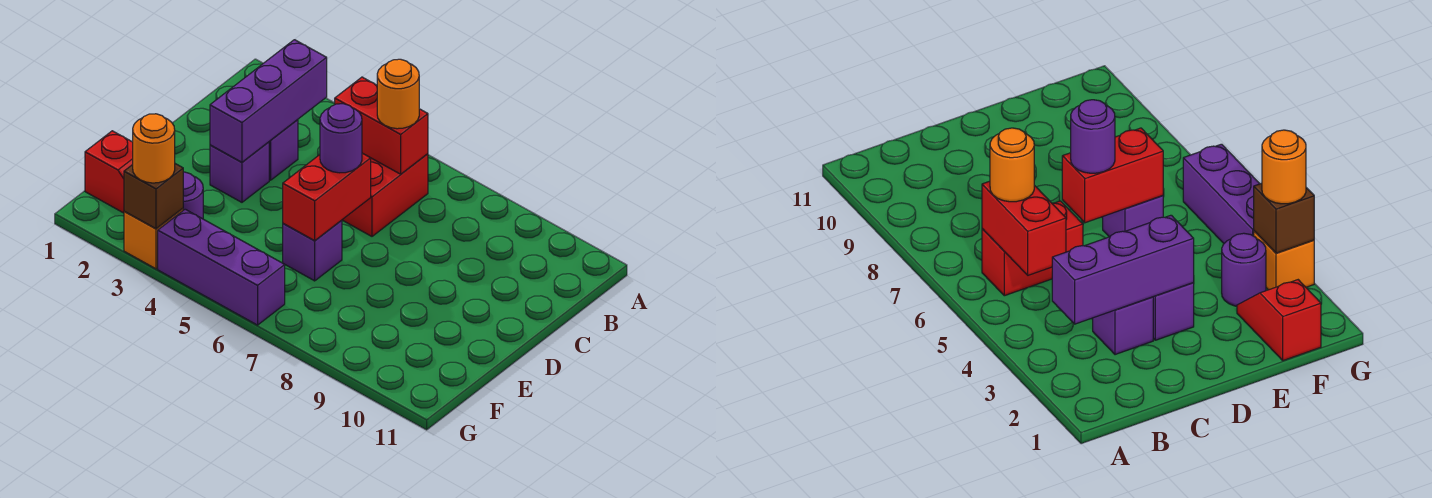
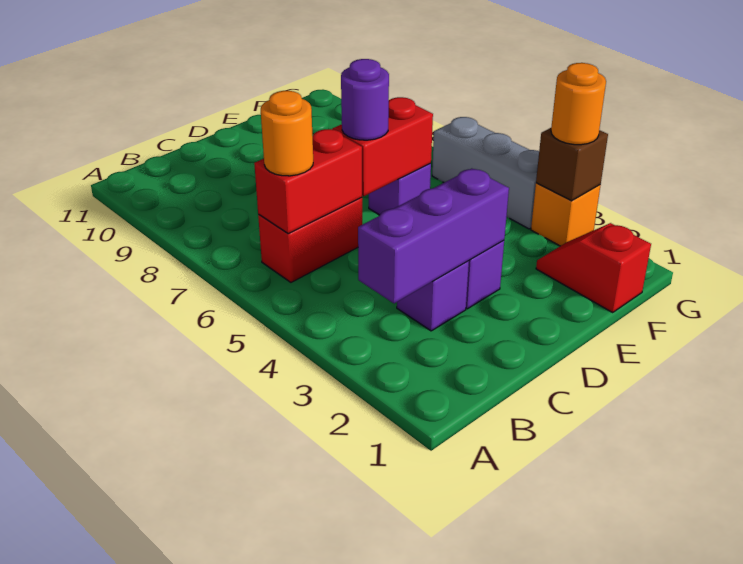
red 1x2 brick [335,77,428,174] -> red 1x2 brick turned to [254,129,362,234]
purple 1x1 round brick [183,172,203,219] -> none
purple 1x3 brick [158,209,285,325] -> grey 1x3 brick [432,117,539,229]

